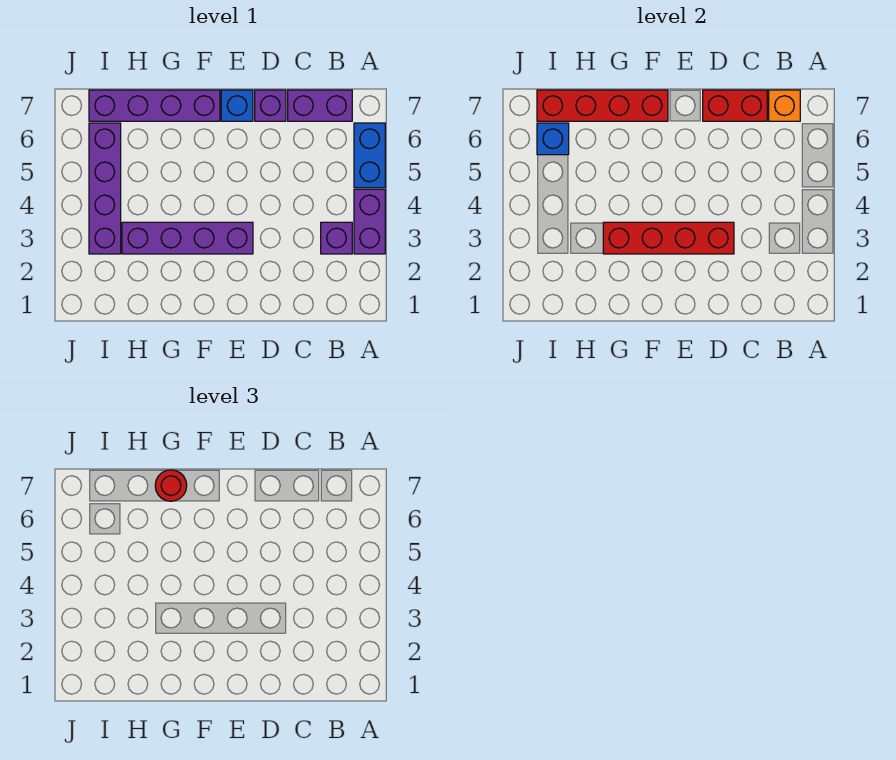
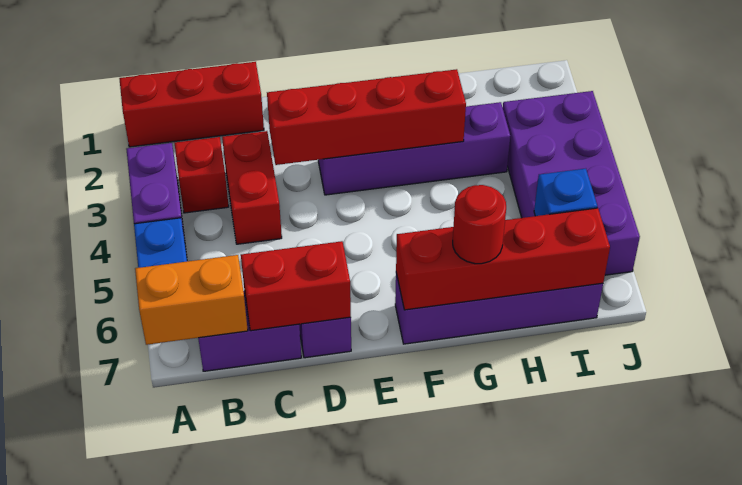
none -> red 1x3 brick [119,62,264,147]
purple 1x1 brick [321,222,352,254] -> red 1x1 brick [175,137,229,213]
orange 1x1 brick [769,90,800,121] -> orange 1x2 brick [135,255,248,345]
none -> red 1x2 brick [222,131,282,244]
blue 1x1 brick [221,90,253,121] -> none
purple 1x4 brick [89,123,121,254] -> purple 2x4 brick [503,91,640,275]

